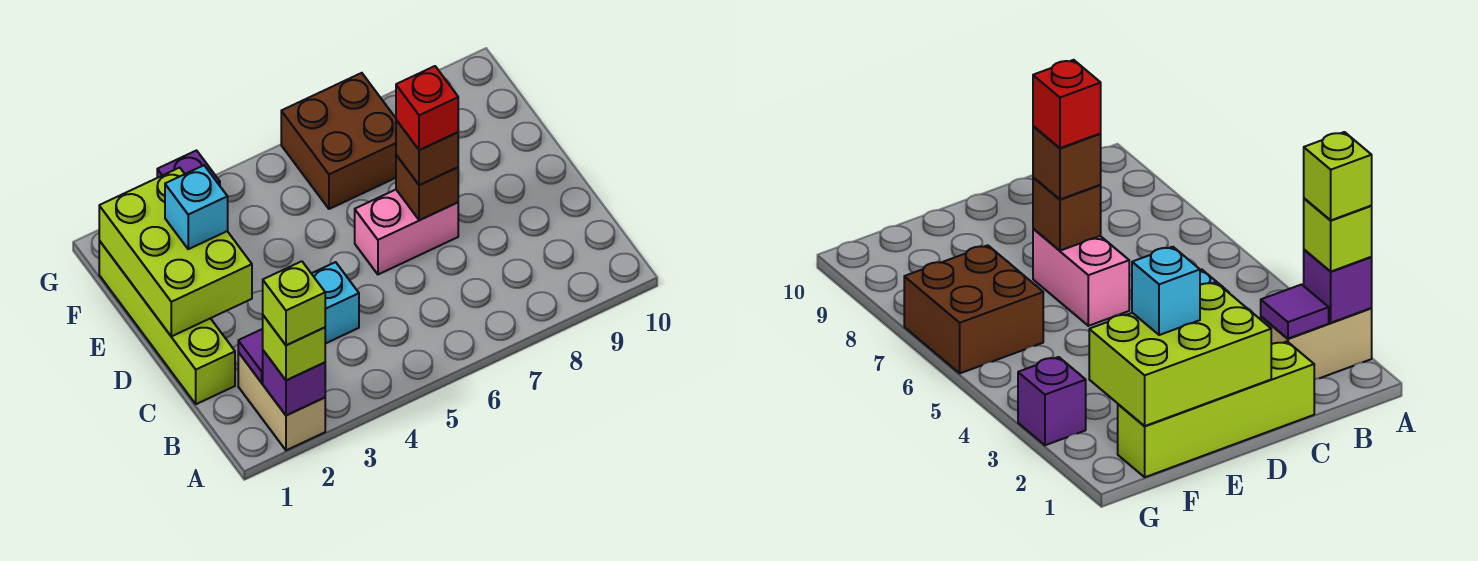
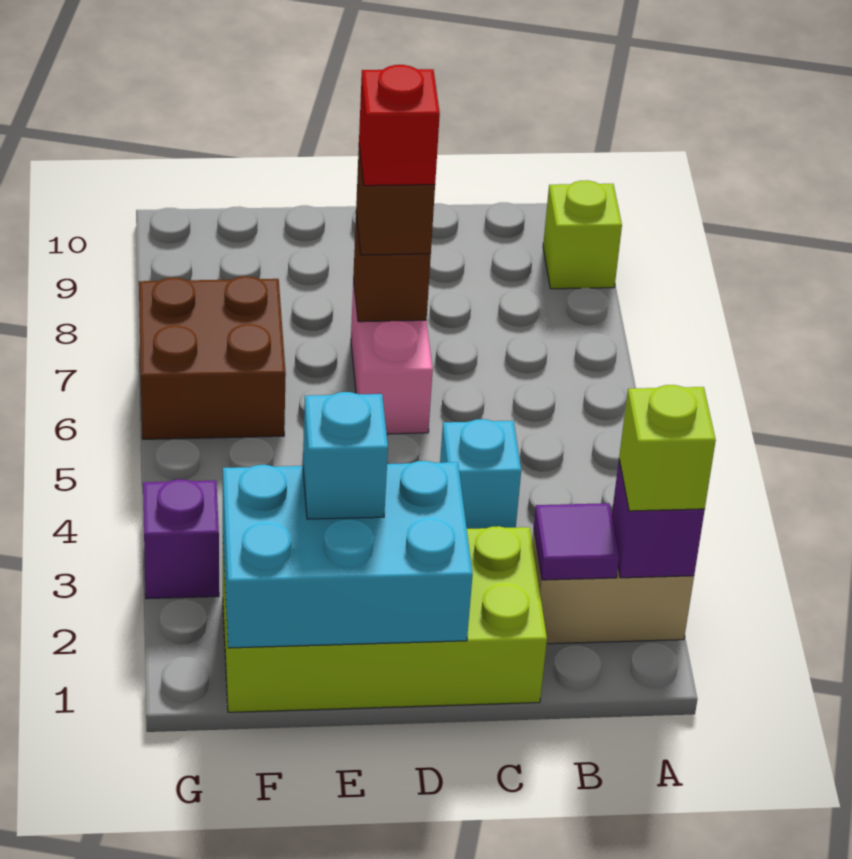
lime 1x1 brick [263,261,325,345] -> lime 1x1 brick moved to [543,180,622,289]
lime 1x4 brick [99,241,235,404] -> lime 2x4 brick [223,526,547,712]
lime 2x3 brick [99,168,252,336] -> cyan 2x3 brick [223,461,473,648]

